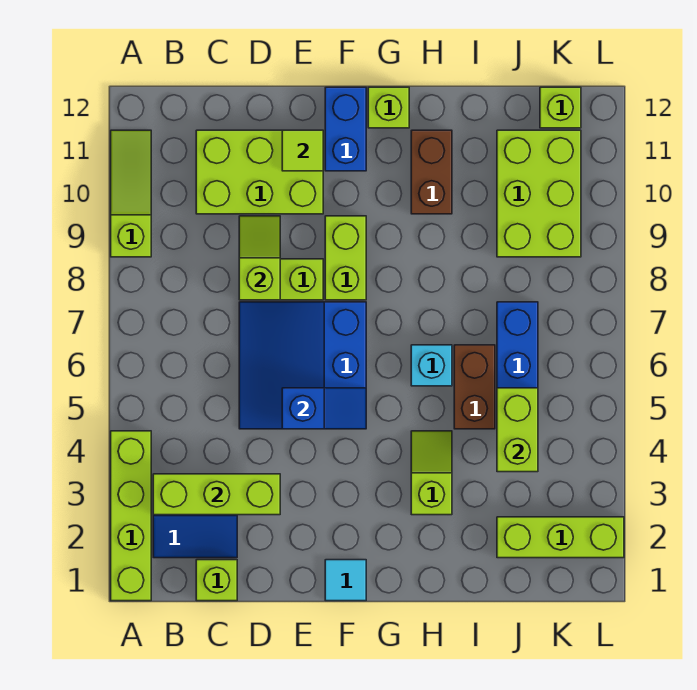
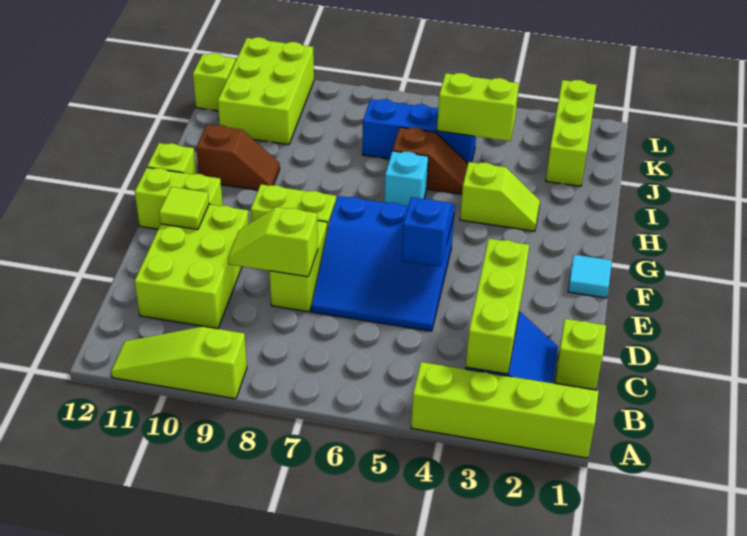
blue 1x2 brick [325,87,366,171] -> lime 1x2 brick [135,168,223,229]
lime 1x2 slope [411,431,452,515] -> lime 1x2 slope turned to [460,162,540,231]
brown 1x2 brick [411,130,452,214] -> brown 1x2 slope [196,125,280,190]
brown 1x2 brick [454,345,495,429] -> brown 1x2 slope [393,127,468,194]
lime 2x3 brick [497,130,581,257] -> lime 2x3 brick turned to [218,37,314,145]

